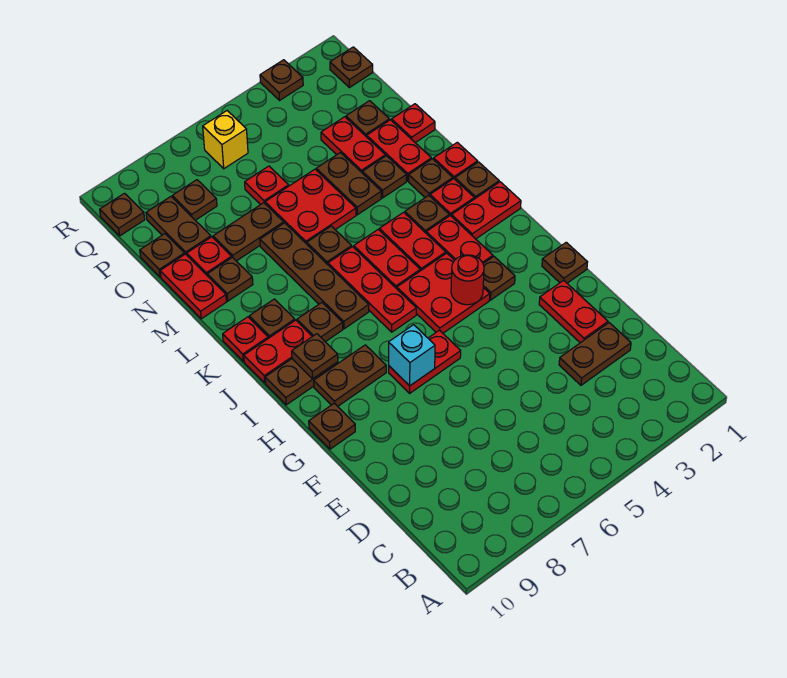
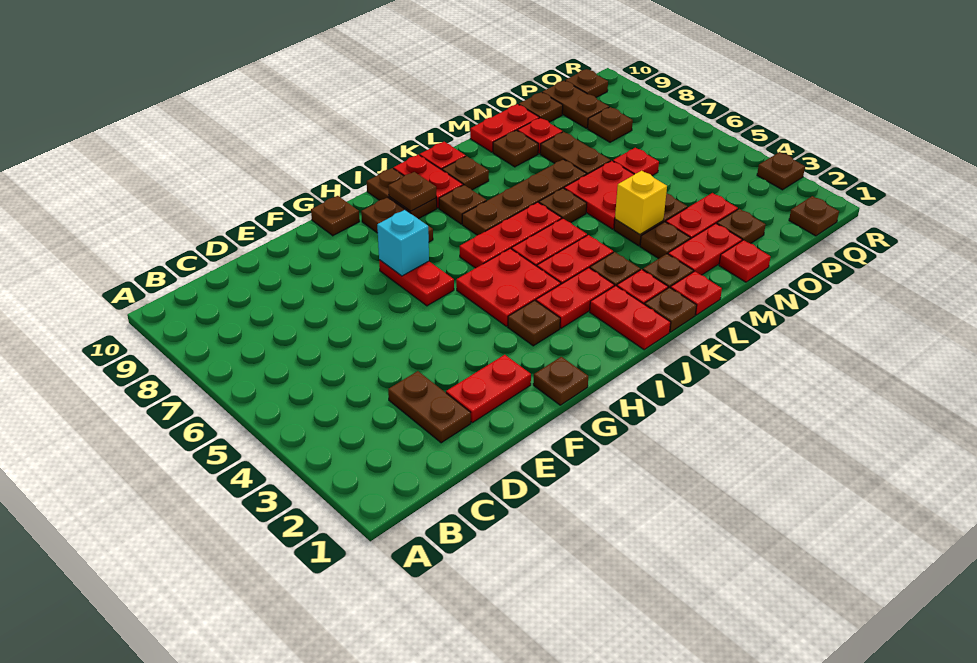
red 1x1 round brick [451,255,484,305] -> none
brown 1x2 plate [146,197,211,255] -> brown 1x2 plate turned to [542,81,609,128]
yellow 1x1 brick [203,111,248,169] -> yellow 1x1 brick moved to [615,171,667,234]

